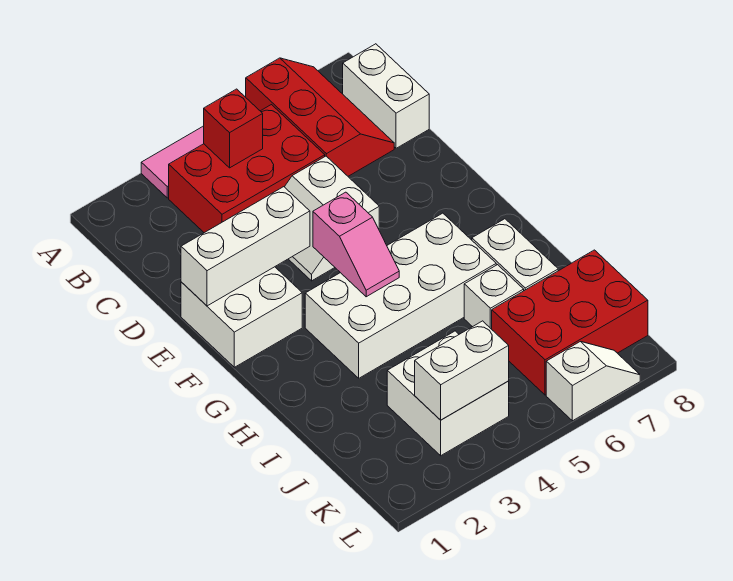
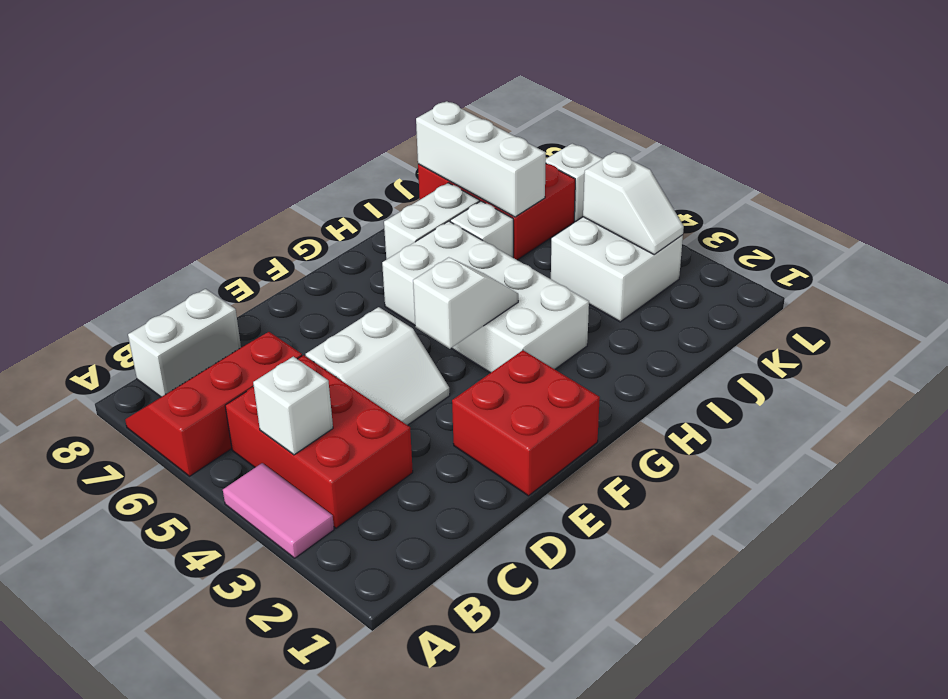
red 1x1 brick [204,89,263,168] -> white 1x1 brick [253,357,333,455]
white 2x2 brick [181,267,302,367] -> red 2x2 brick [452,350,600,496]
white 1x3 brick [181,187,310,306] -> white 1x3 brick moved to [416,101,546,217]
pink 1x2 slope [313,192,399,297] -> white 1x2 slope [413,257,518,349]
white 1x2 brick [415,321,509,420] -> white 1x2 slope [583,152,684,255]

